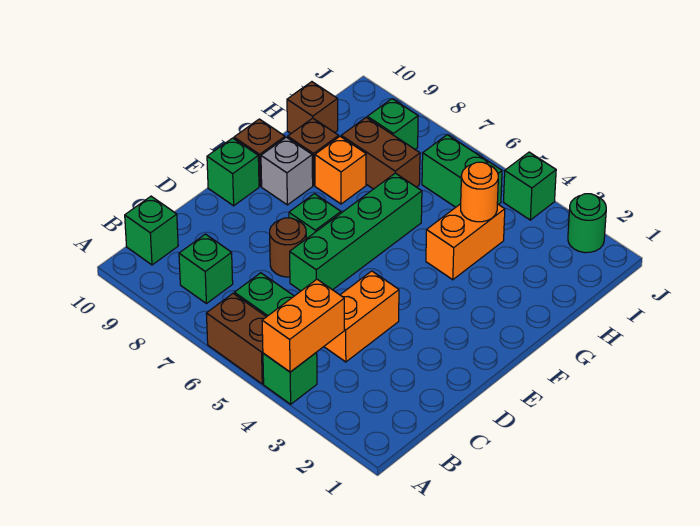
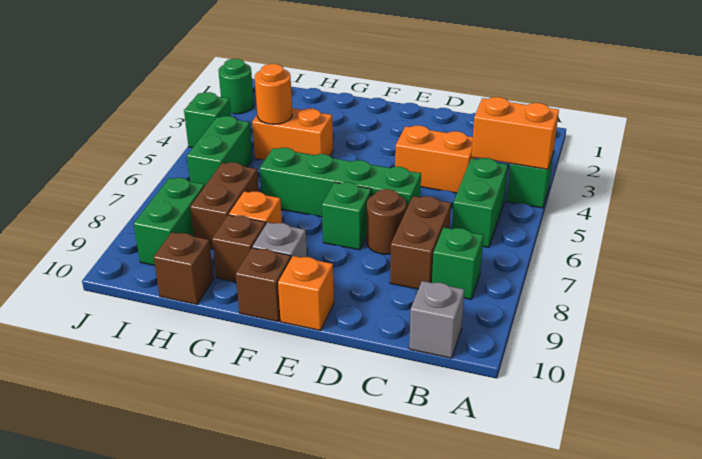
brown 1x2 brick [206,293,266,384] -> brown 1x2 brick moved to [390,196,451,289]
green 1x1 brick [125,196,178,265] -> grey 1x1 brick [409,281,464,358]
green 1x1 brick [207,138,259,206] -> orange 1x1 brick [278,256,334,331]
green 1x1 brick [367,99,418,149] -> green 1x2 brick [134,178,205,265]

